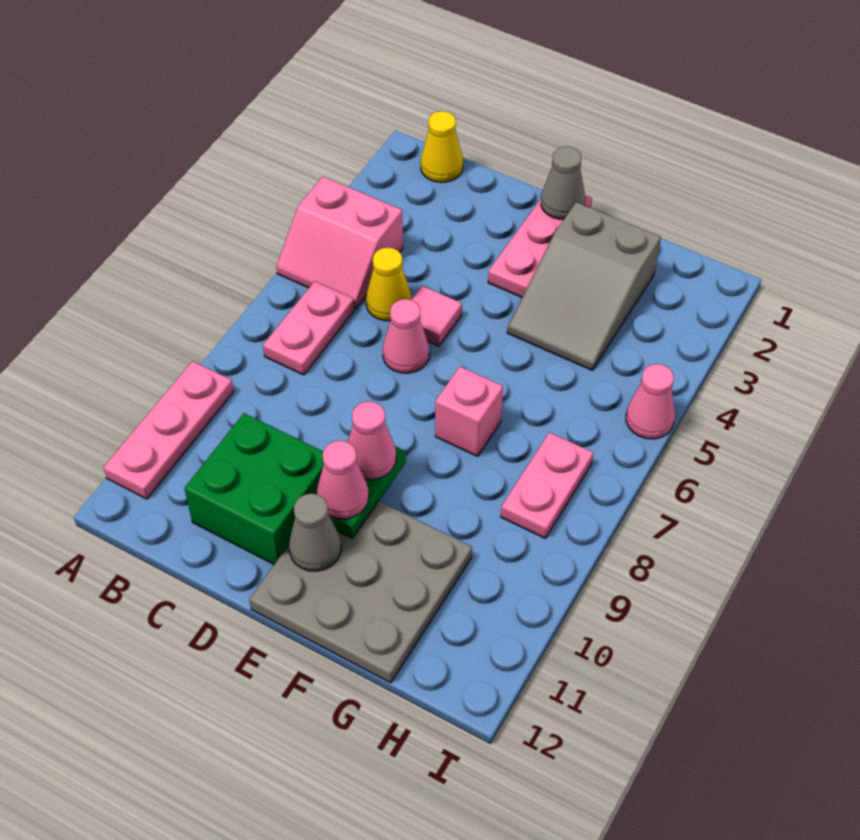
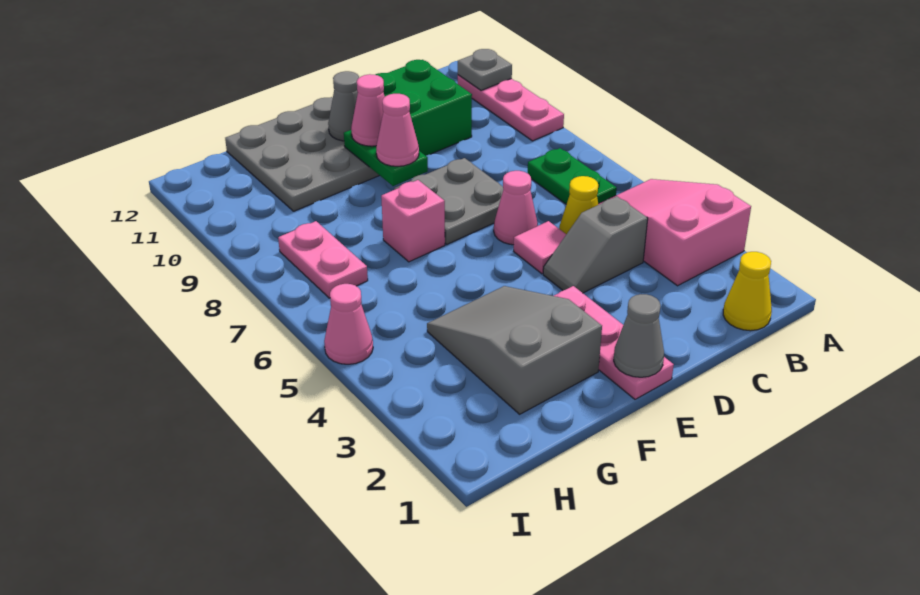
pink 2x2 slope [276,177,403,309] -> pink 2x3 slope [599,179,751,286]
none -> grey 1x1 plate [458,49,512,91]
pink 1x2 plate [263,281,354,375] -> green 1x2 plate [528,148,617,204]
none -> grey 1x2 slope [543,196,648,293]
none -> grey 2x2 plate [394,158,503,244]

